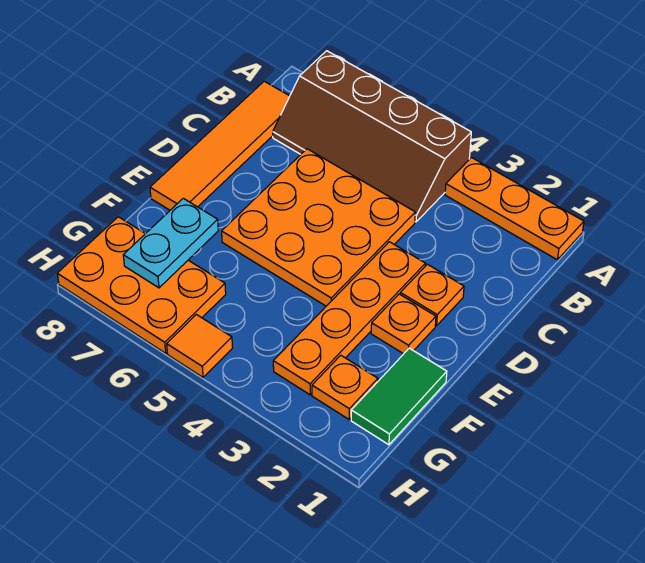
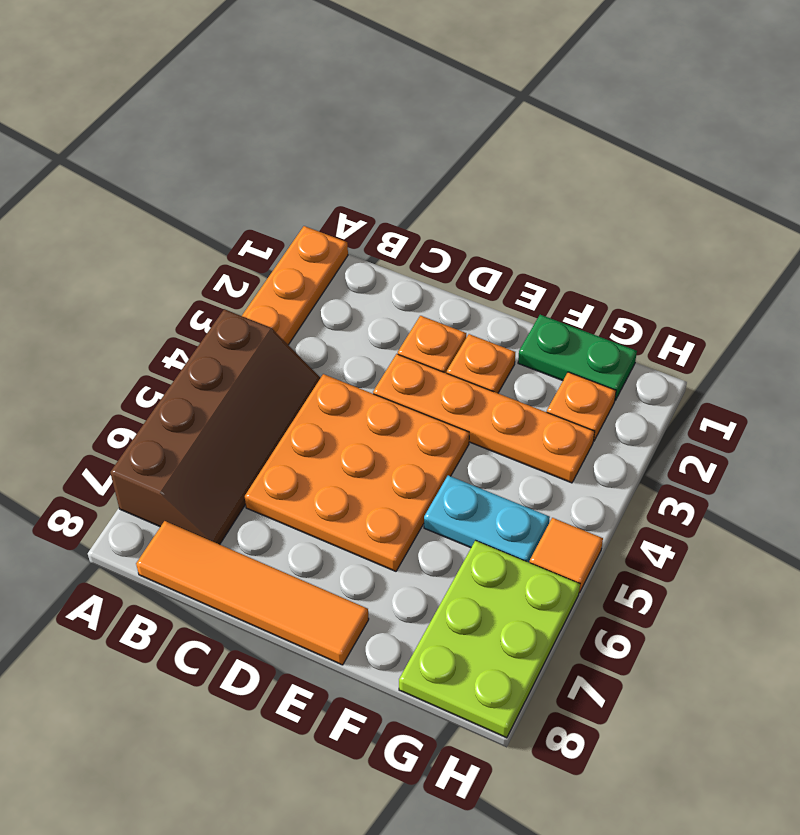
green 1x2 tile [351,348,447,445] -> green 1x2 plate [518,315,637,400]
cyan 1x2 plate [123,198,218,288] -> cyan 1x2 plate moved to [424,475,550,563]
orange 2x3 plate [57,217,226,353] -> lime 2x3 plate [399,541,580,738]

